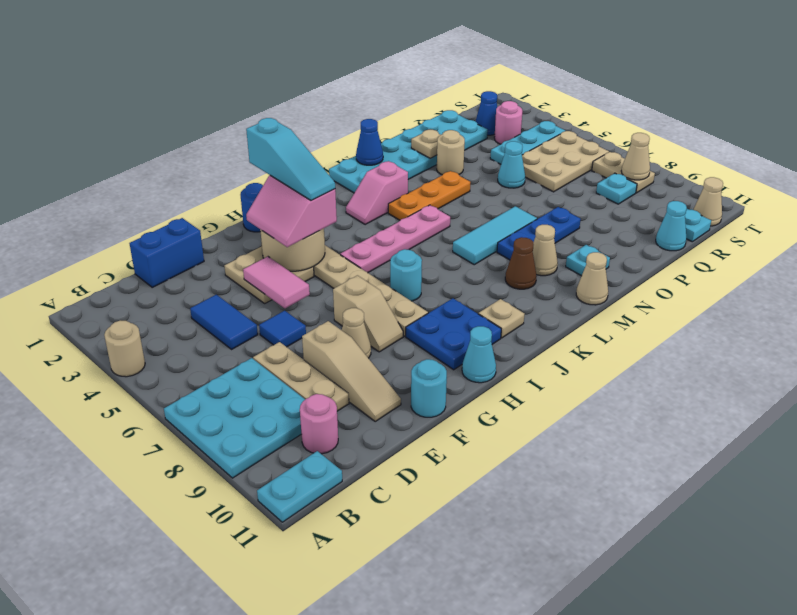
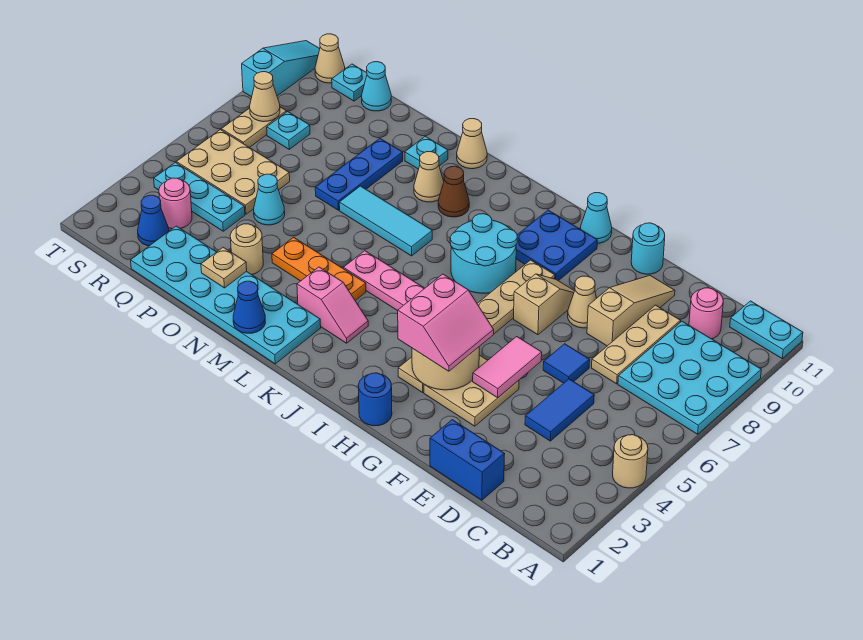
cyan 1x3 slope [246,118,335,200] -> cyan 1x3 slope moved to [242,41,320,97]
cyan 1x1 round brick [390,249,422,301] -> cyan 2x2 round brick [450,214,517,293]
tan 1x1 plate [478,299,525,338] -> none
blue 1x3 plate [497,207,581,260] -> blue 1x3 plate turned to [315,138,403,210]

